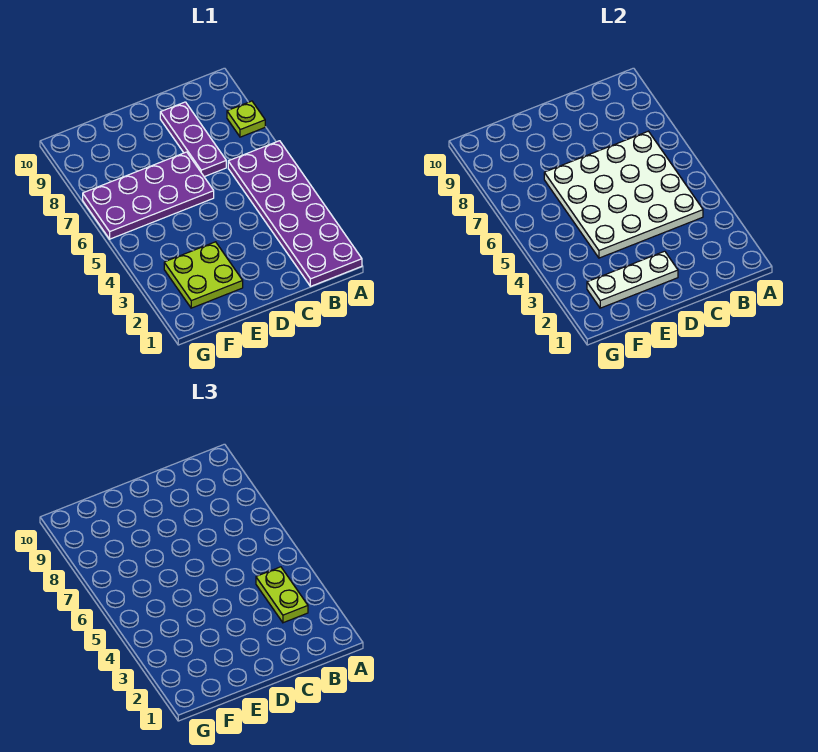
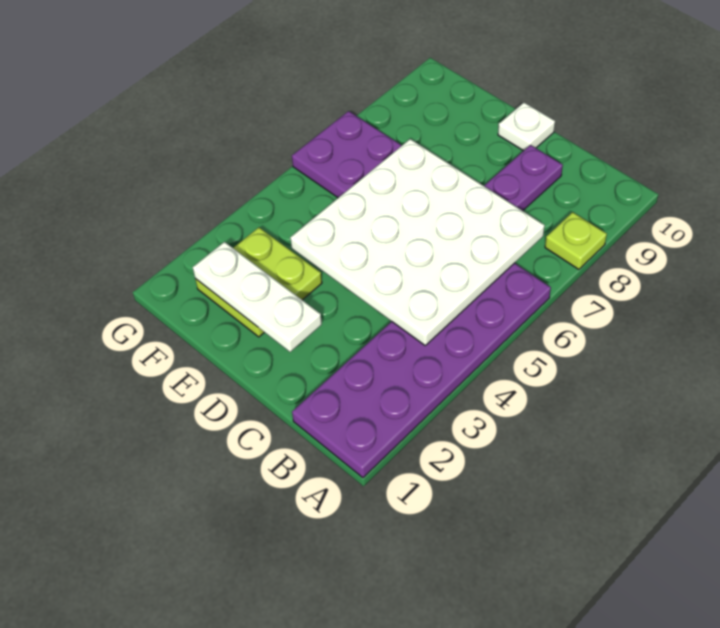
lime 1x2 plate [256,567,308,623] -> none
none -> white 1x1 plate [498,103,555,151]

